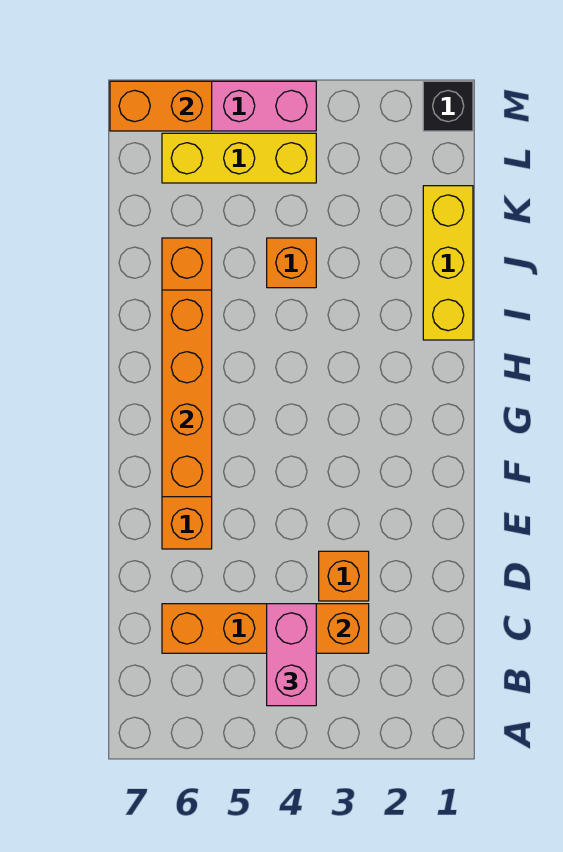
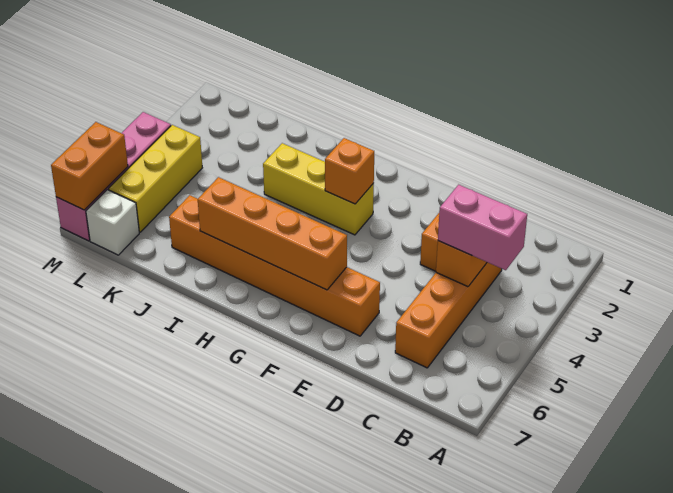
yellow 1x3 brick [423,186,473,340] -> yellow 1x3 brick moved to [263,143,374,235]
orange 1x1 brick [267,238,316,288] -> orange 1x1 brick moved to [325,138,374,204]
none -> white 1x1 brick [86,190,139,255]
black 1x1 brick [423,81,473,131] -> none

